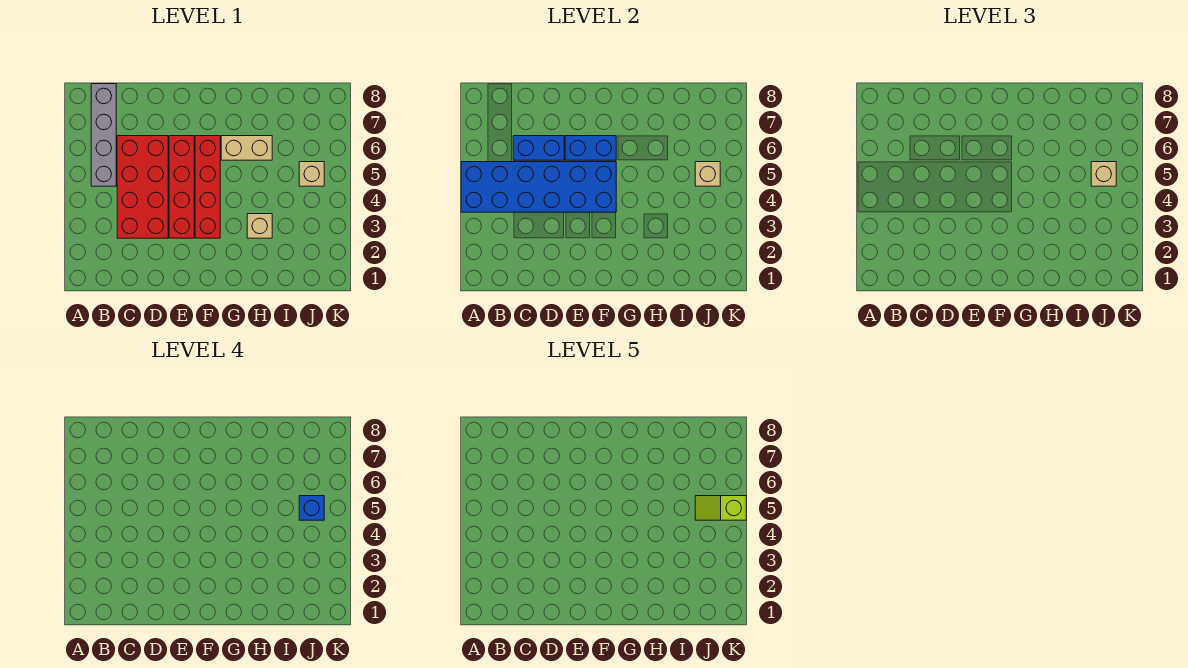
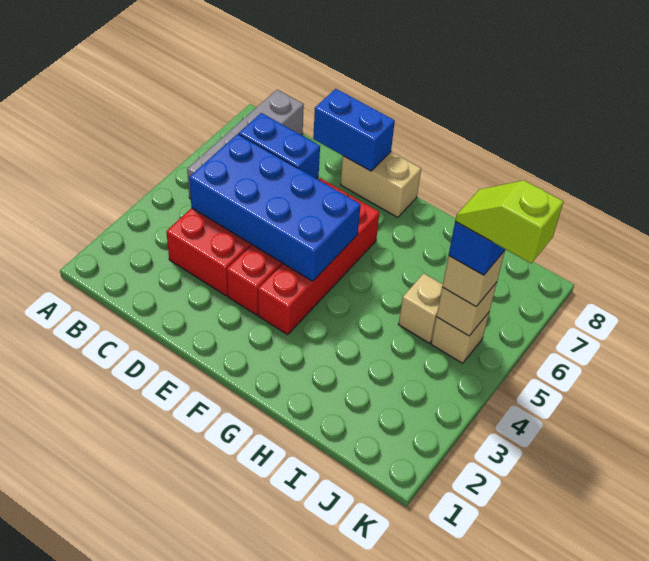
blue 2x6 brick [461,162,616,212] -> blue 2x4 brick [189,134,361,281]
blue 1x2 brick [565,136,616,160] -> blue 1x2 brick moved to [313,89,395,171]
tan 1x2 brick [221,136,272,160] -> tan 1x2 brick moved to [341,152,421,217]
tan 1x1 brick [247,214,272,238] -> tan 1x1 brick moved to [399,273,443,343]

